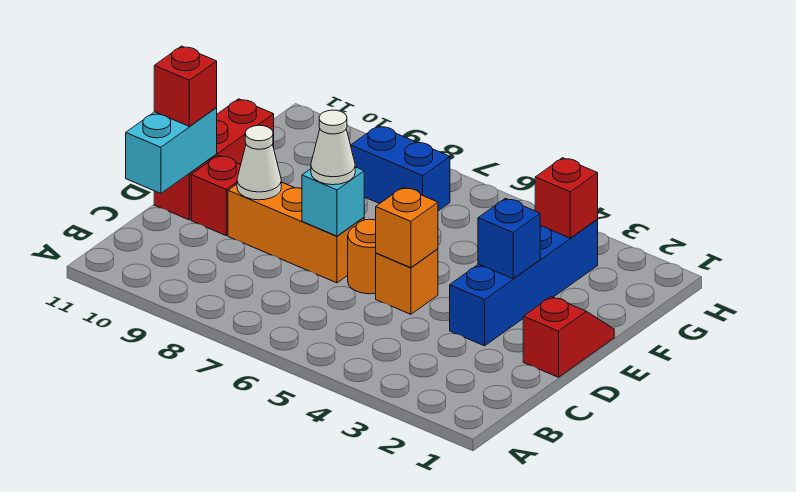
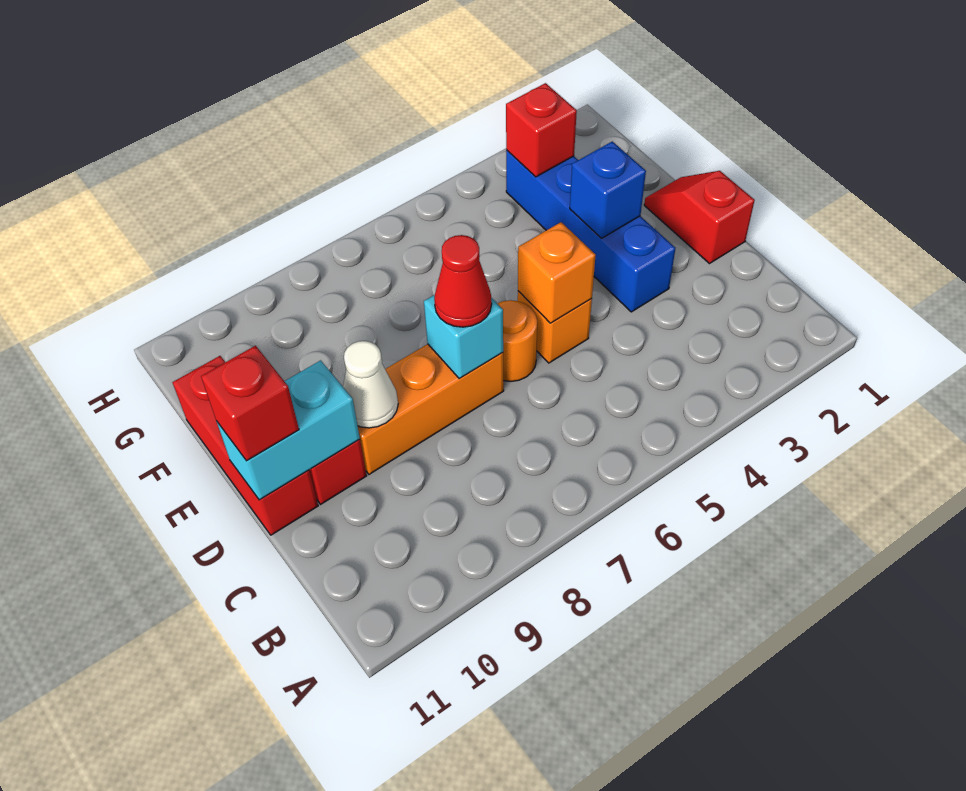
cyan 1x2 brick [126,108,217,194] -> cyan 1x2 brick turned to [217,360,360,500]
white 1x1 cone [311,110,355,185] -> red 1x1 cone [434,235,492,327]
blue 1x2 brick [351,126,450,211] -> none

